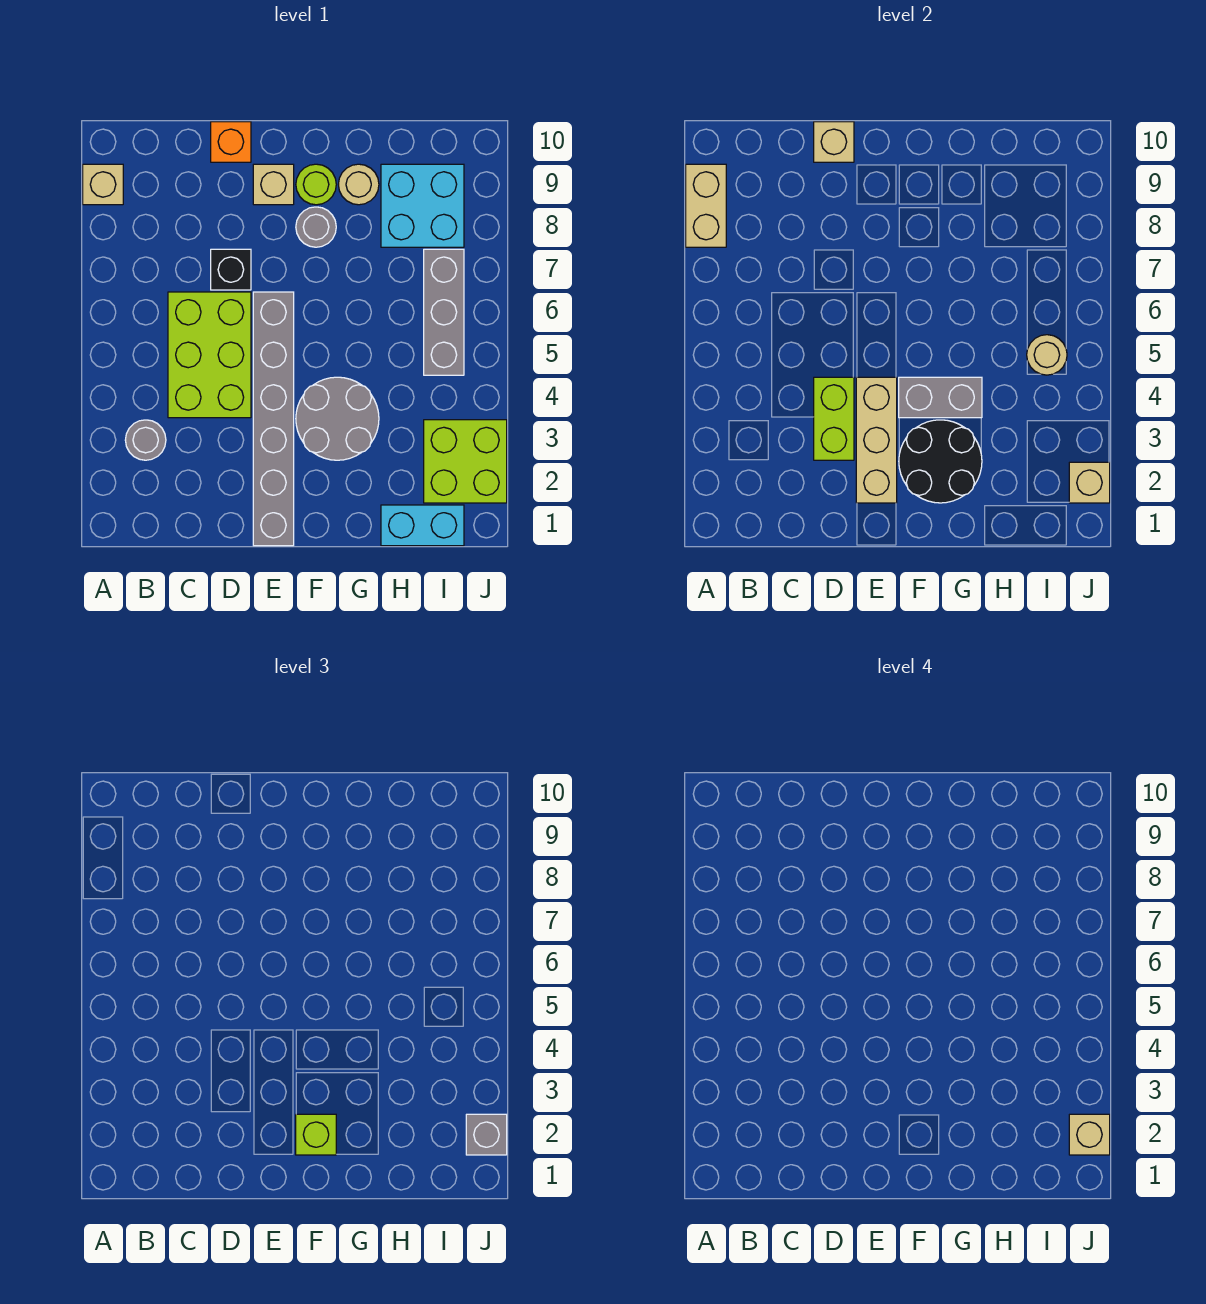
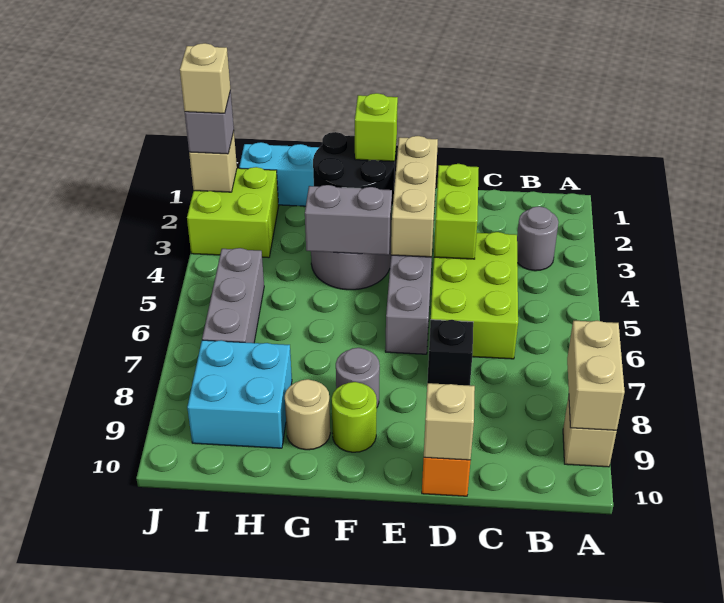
tan 1x1 brick [253,164,294,205] -> none
tan 1x1 round brick [1027,335,1067,375] -> none

